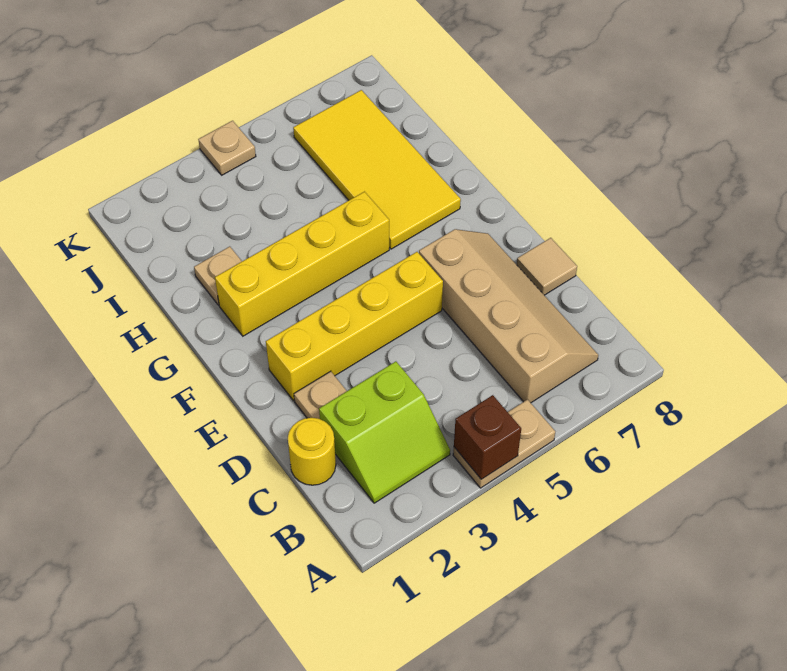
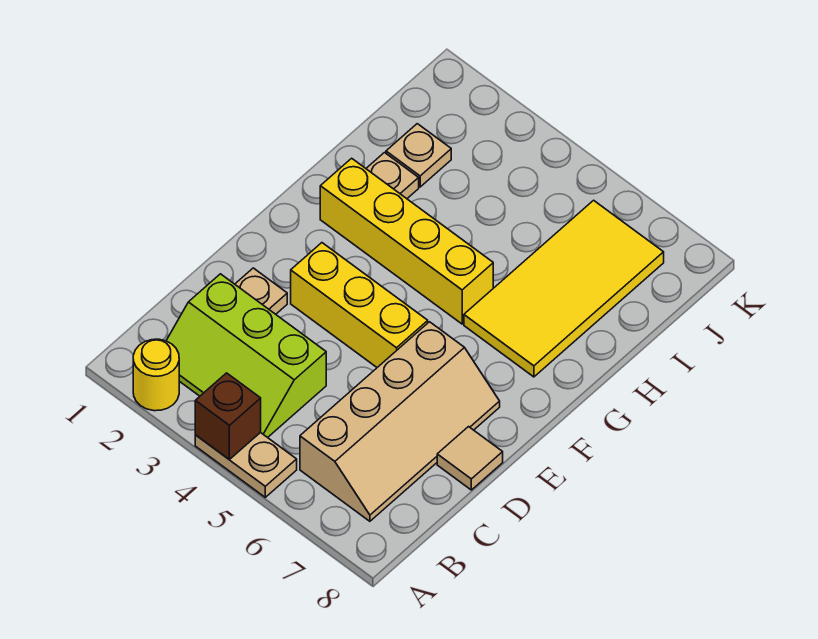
lime 2x2 slope [319,361,450,503] -> lime 2x3 slope [166,274,326,438]
yellow 1x1 round brick [288,418,336,485] -> yellow 1x1 round brick moved to [133,339,179,411]
yellow 1x4 brick [266,252,443,401] -> yellow 1x3 brick [291,243,428,367]
tan 1x1 plate [198,121,256,175] -> tan 1x1 plate moved to [386,124,451,187]

